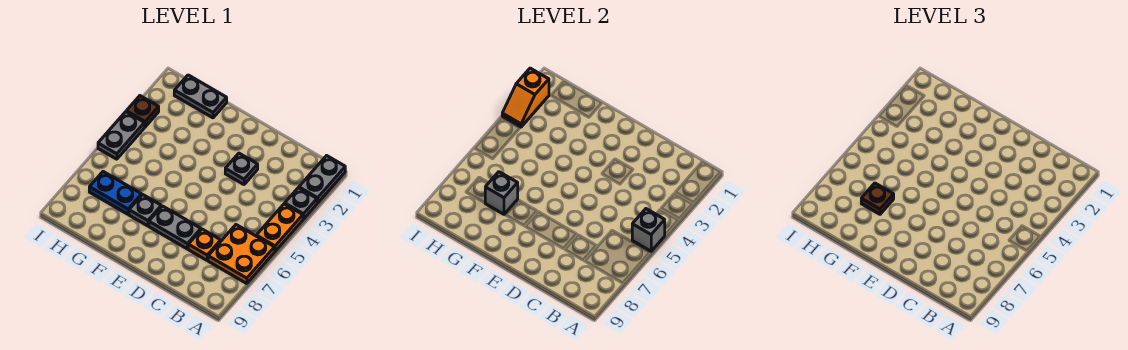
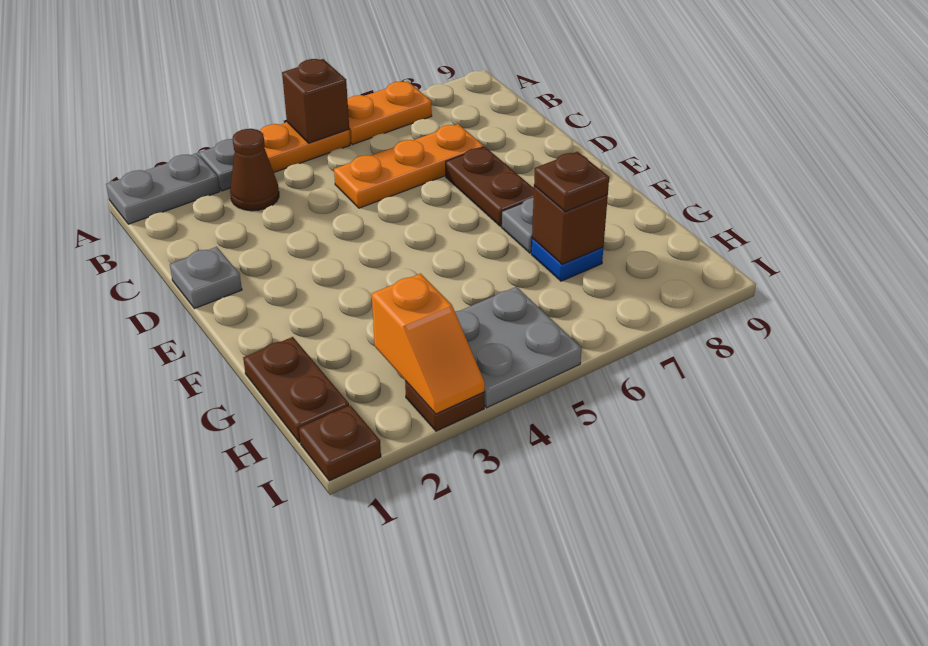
grey 1x1 brick [632,209,665,251] -> brown 1x1 brick [282,59,349,143]
orange 2x2 plate [208,225,275,284] -> orange 1x2 plate [348,81,432,145]
none -> brown 1x1 cone [230,129,279,211]
orange 1x1 plate [188,229,221,260] -> orange 1x3 plate [334,124,484,208]
grey 1x1 plate [225,153,258,184] -> grey 1x1 plate moved to [170,247,242,309]
grey 1x2 plate [149,206,201,249] -> brown 1x2 plate [446,147,534,226]
grey 1x2 plate [174,75,227,118] -> brown 1x2 plate [243,337,349,443]
blue 1x2 plate [89,172,142,214] -> blue 1x1 plate [531,239,603,281]
grey 1x1 brick [485,172,518,214] -> brown 1x1 brick [532,186,608,264]
none -> brown 1x1 plate [299,405,381,481]
orange 1x2 slope [502,68,549,127] -> orange 1x2 slope turned to [372,274,485,414]
grey 1x2 plate [98,112,145,159] -> grey 2x2 plate [455,287,582,408]

